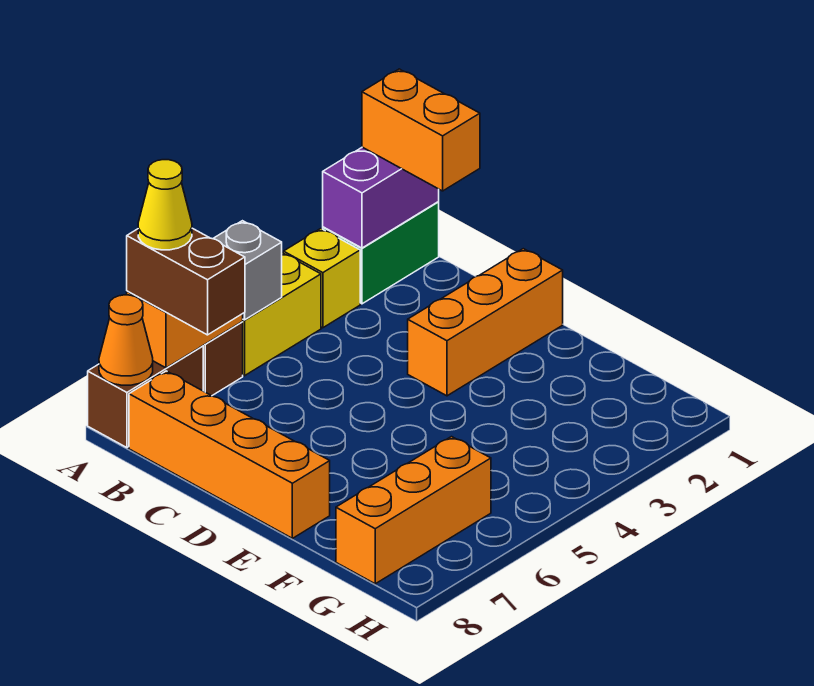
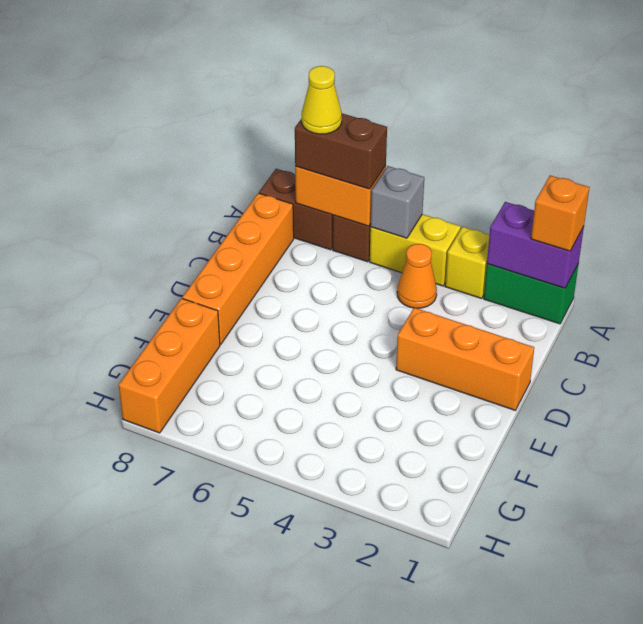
orange 1x2 brick [362,69,480,191] -> orange 1x1 brick [531,175,589,251]
brown 1x2 brick [127,228,245,335] -> brown 1x2 brick turned to [295,113,387,189]
orange 1x1 cone [99,295,153,385] -> orange 1x1 cone moved to [397,244,437,308]
orange 1x3 brick [336,437,491,584] -> orange 1x3 brick turned to [119,298,220,433]

